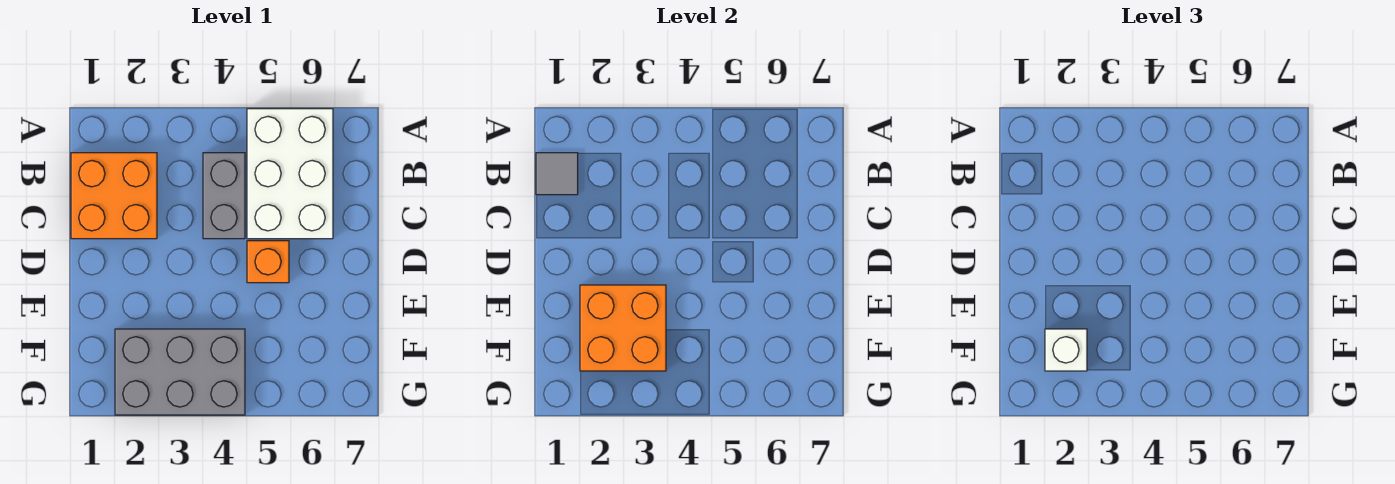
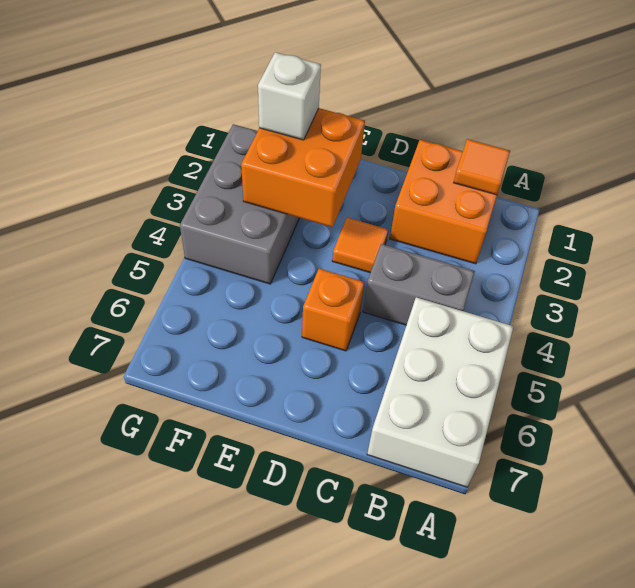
white 2x3 brick [247,109,333,239] -> white 2x3 brick turned to [367,297,514,487]
grey 1x1 tile [536,153,578,195] -> orange 1x1 tile [454,139,510,195]
none -> orange 1x1 tile [332,218,388,273]

